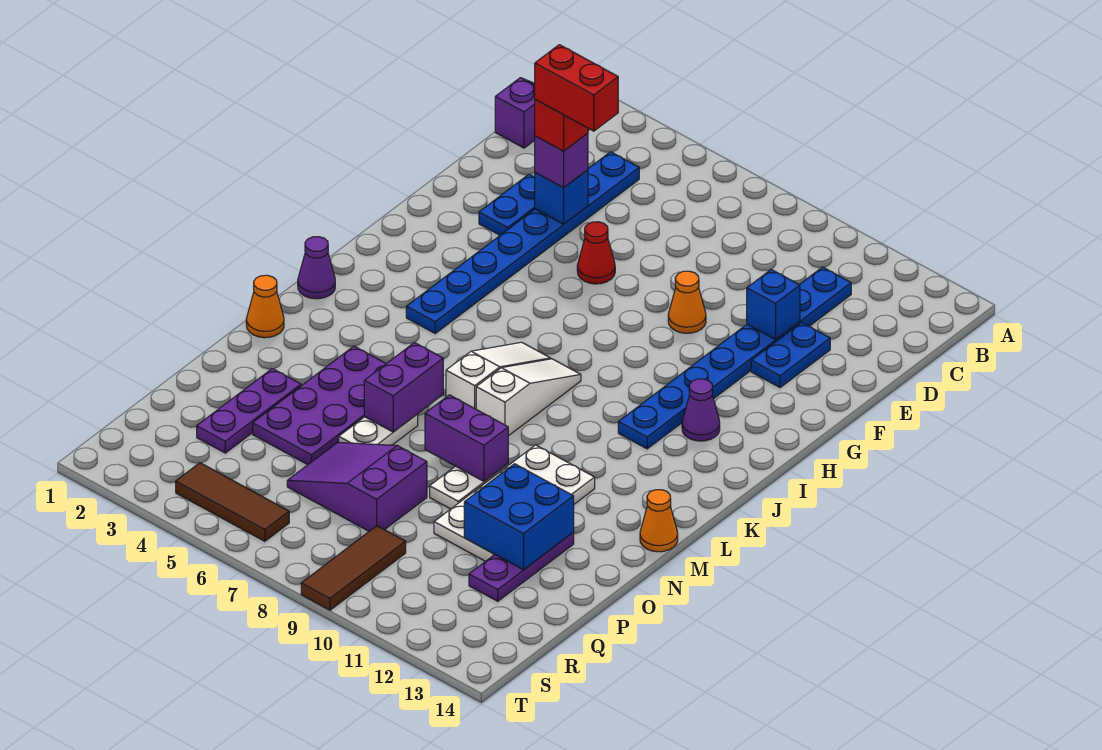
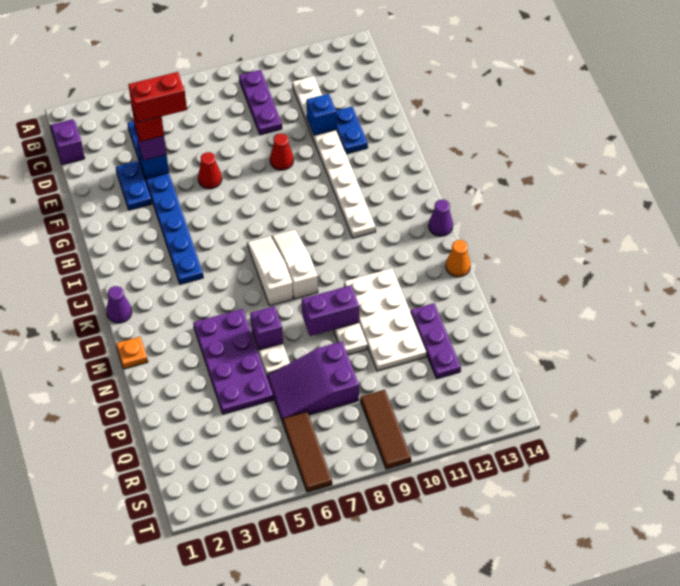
blue 1x8 plate [618,267,851,449] -> white 1x8 plate [292,76,376,238]
orange 1x1 cone [668,271,706,333] -> red 1x1 cone [270,134,294,170]
purple 1x1 cone [682,379,720,441] -> purple 1x1 cone moved to [429,199,453,236]
orange 1x1 cone [246,275,284,338] -> orange 1x1 plate [116,337,148,369]
purple 1x2 brick [364,343,443,432] -> purple 1x1 brick [250,306,283,350]
purple 1x3 plate [197,369,301,453] -> purple 1x3 plate moved to [239,70,282,135]
blue 2x2 brick [464,464,574,570] -> none
brown 1x3 tile [176,463,289,541] -> brown 1x3 tile turned to [283,412,332,492]

